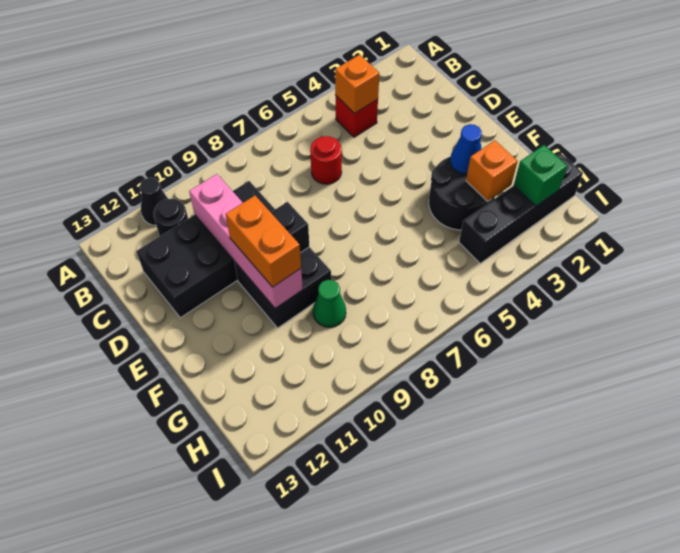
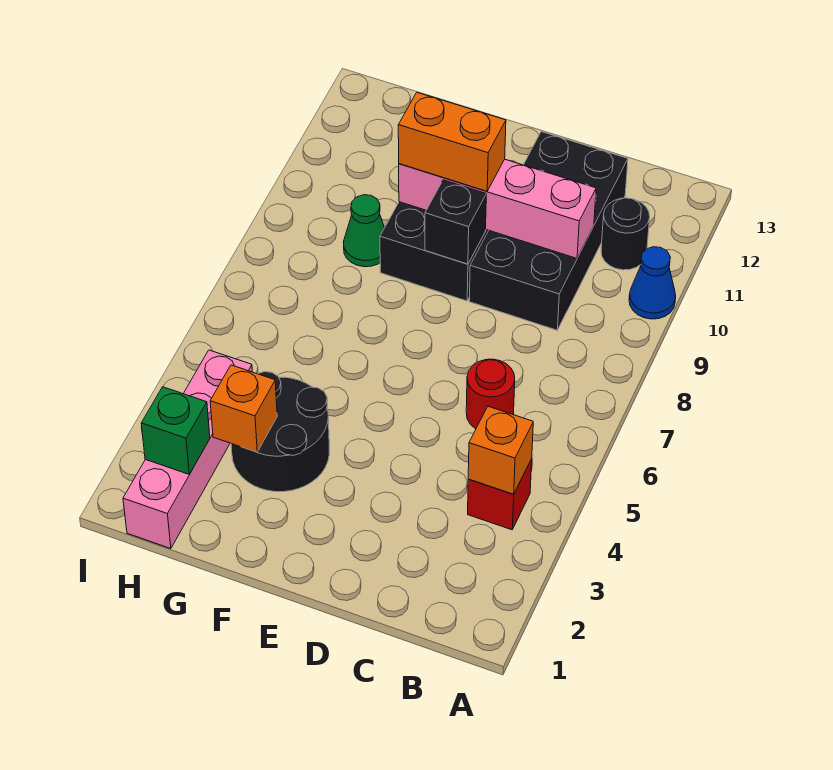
black 1x1 cone [140,178,168,225] -> none
blue 1x1 cone [450,124,482,174] -> blue 1x1 cone moved to [629,247,676,319]
black 1x4 brick [459,153,583,263] -> pink 1x4 brick [123,350,252,549]

